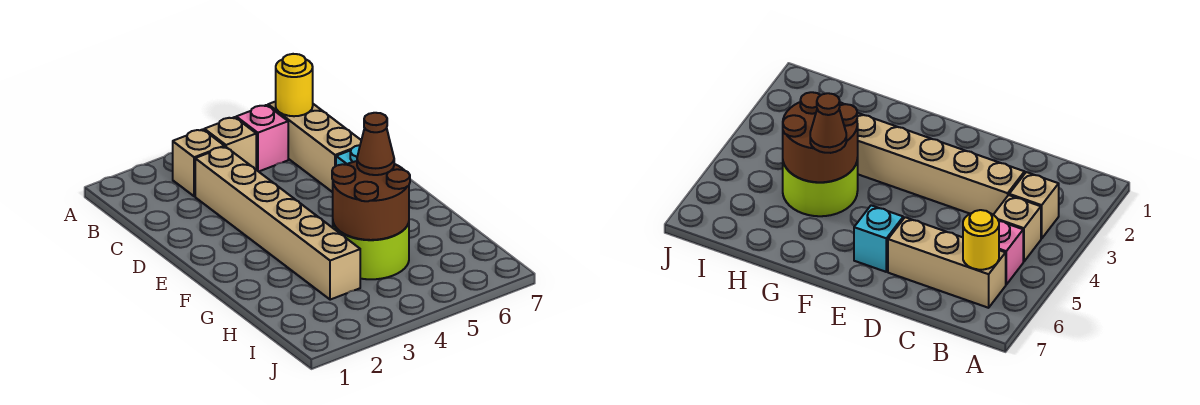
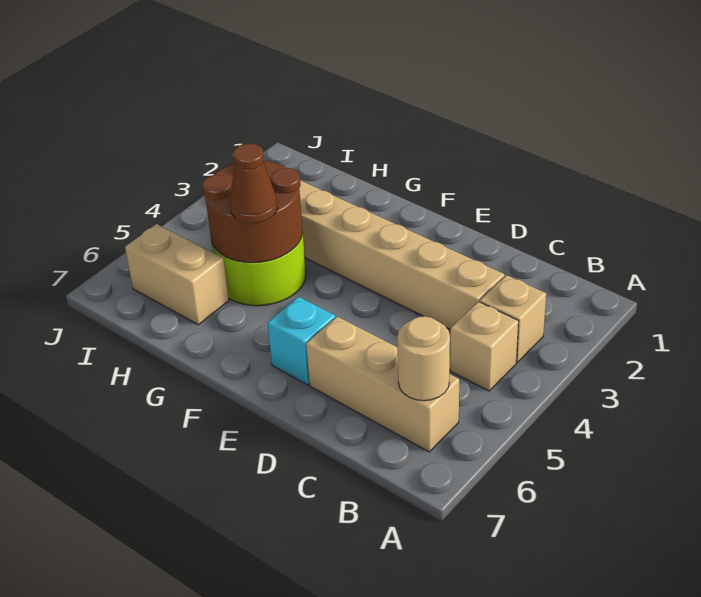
pink 1x1 brick [236,105,288,172] -> none
yellow 1x1 round brick [276,54,313,116] -> tan 1x1 round brick [397,316,450,401]
none -> tan 1x2 brick [125,224,229,325]

